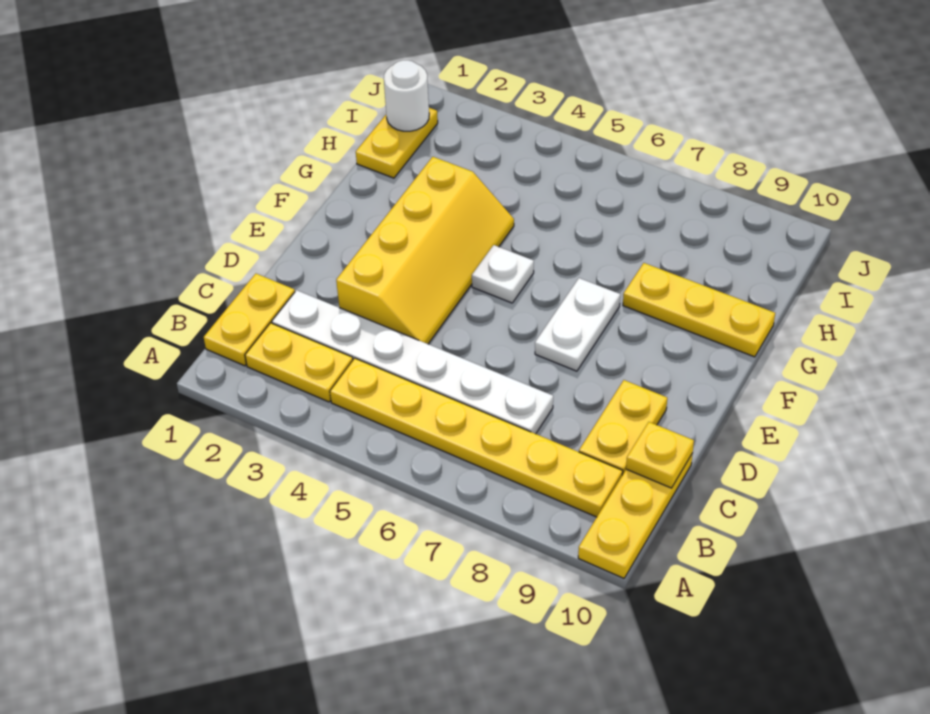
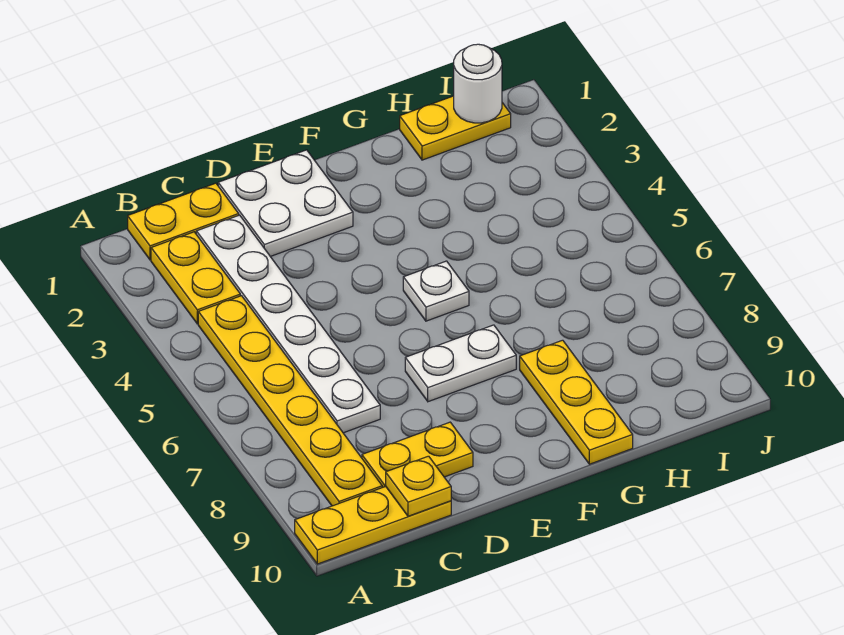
none -> white 2x2 plate [218,150,353,257]
yellow 2x4 slope [336,157,514,344] -> none

